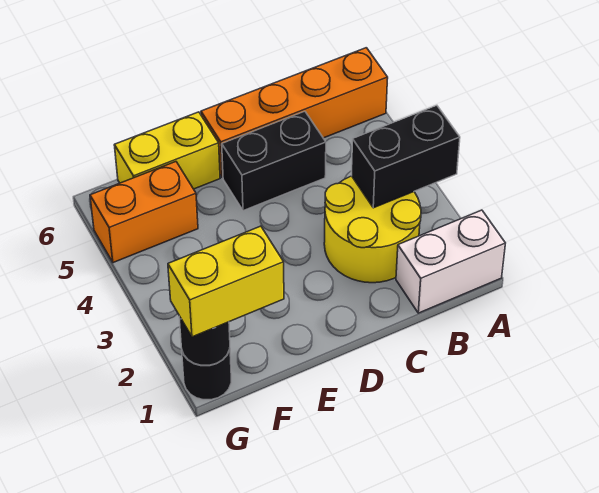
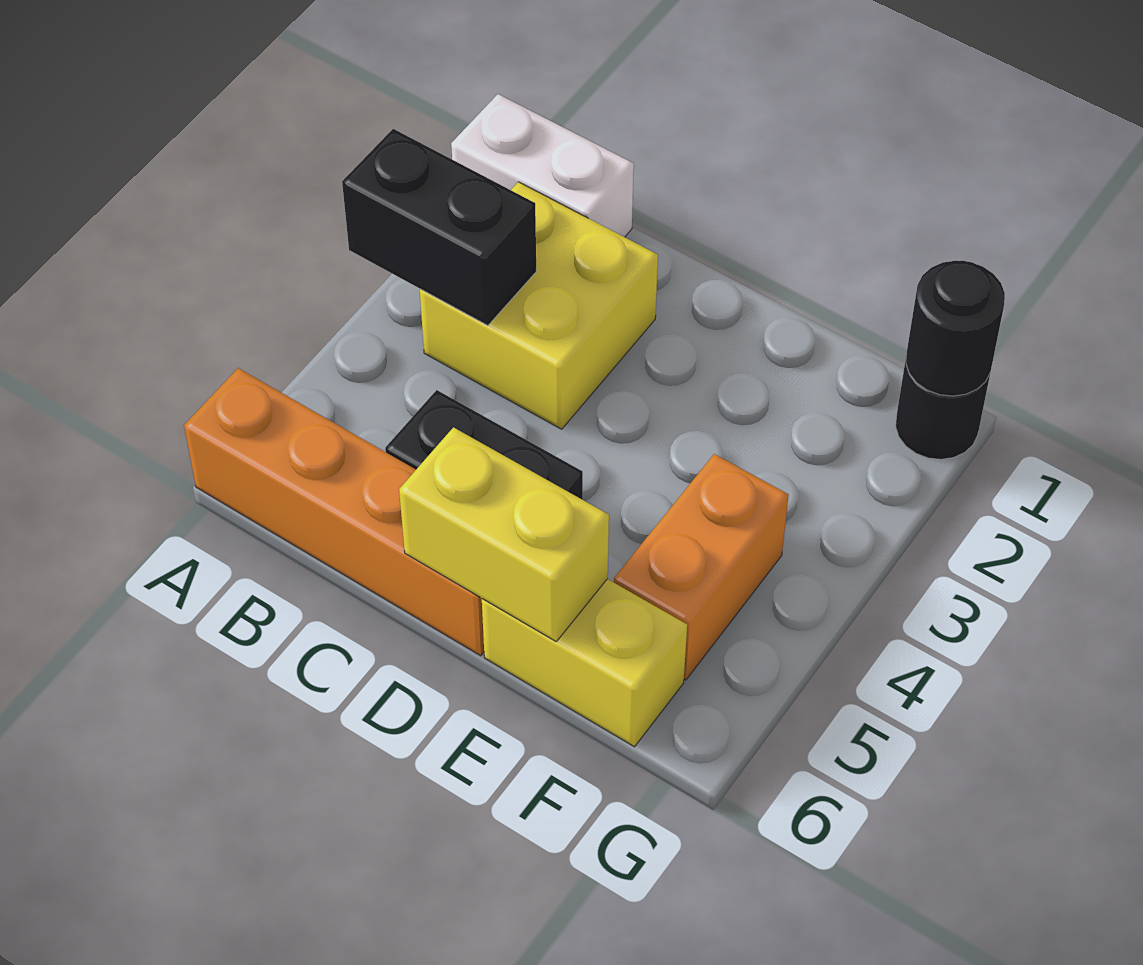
yellow 2x2 round brick [324,176,421,283] -> yellow 2x2 brick [420,182,658,429]
yellow 1x2 brick [168,226,284,337] -> yellow 1x2 brick moved to [399,427,609,641]
orange 1x2 brick [90,162,198,263] -> orange 1x2 brick turned to [614,454,789,680]

